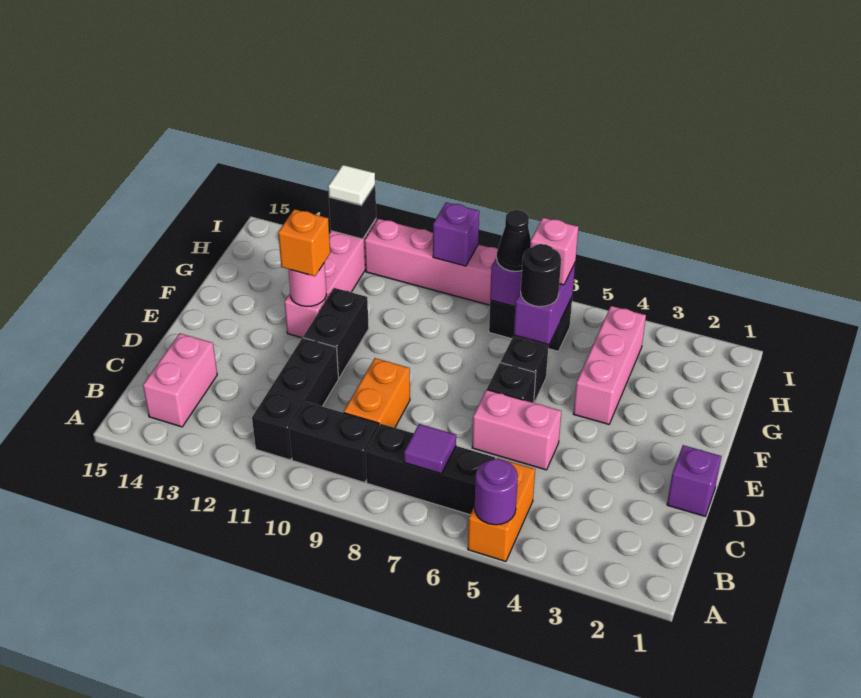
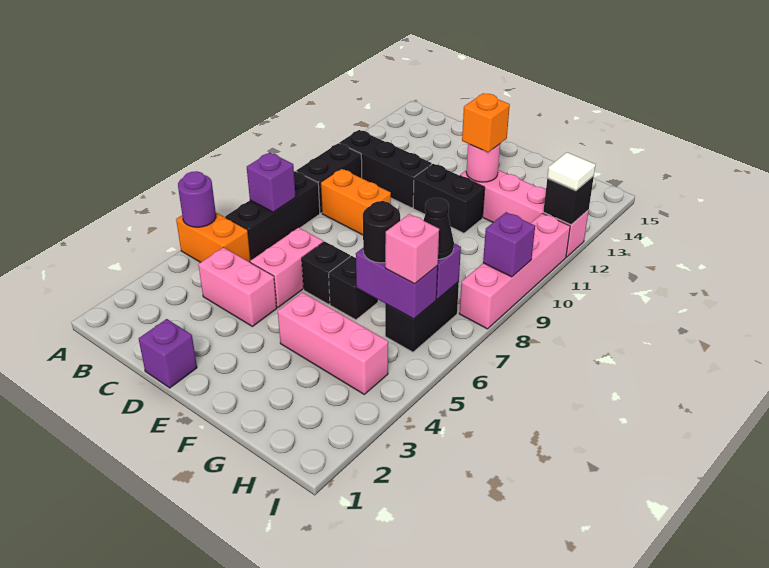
purple 1x1 tile [404,424,456,474] -> purple 1x1 brick [247,152,296,212]
pink 1x2 brick [143,333,217,427] -> pink 1x2 brick moved to [198,247,277,327]

